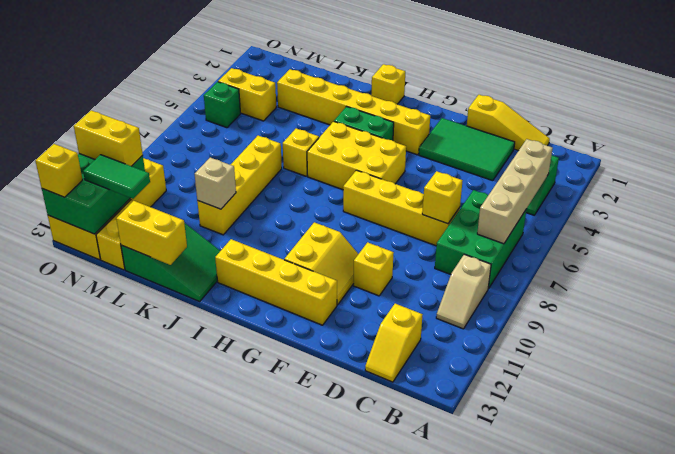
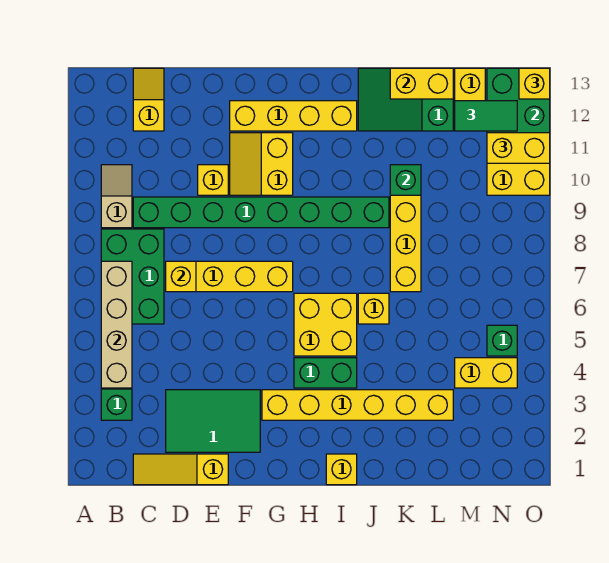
none -> green 1x8 brick [133,197,389,228]
yellow 2x3 brick [307,121,406,190] -> yellow 2x2 brick [294,293,357,356]
tan 1x1 brick [195,158,236,209] -> green 1x1 brick [390,165,421,195]

